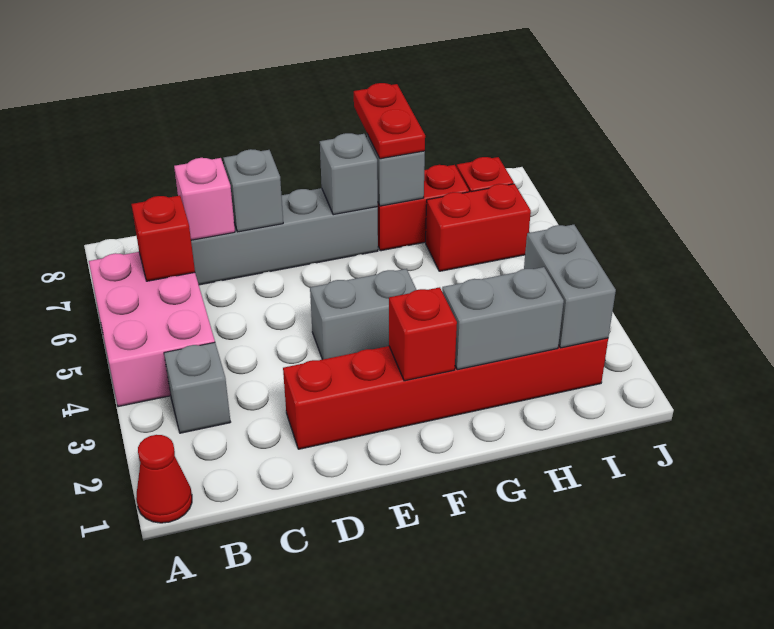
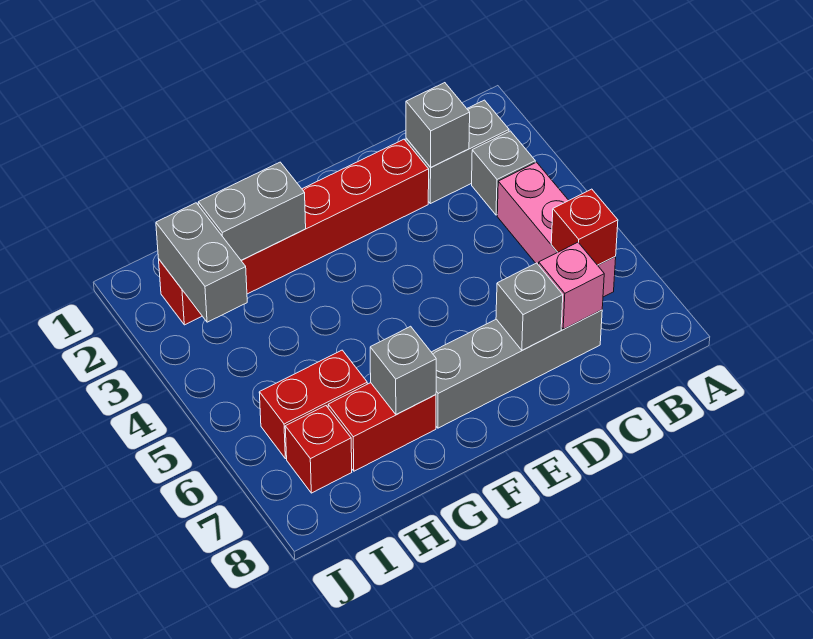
red 1x1 cone [136,435,192,523] -> none
pink 2x3 brick [89,252,215,407] -> pink 1x3 brick [497,162,616,297]
grey 1x2 brick [310,269,416,360] -> grey 1x2 brick moved to [406,100,509,204]
red 1x1 brick [389,287,457,381] -> none
grey 1x1 brick [320,133,378,215] -> grey 1x1 brick moved to [406,83,470,167]
red 1x2 plate [354,83,425,159] -> none

